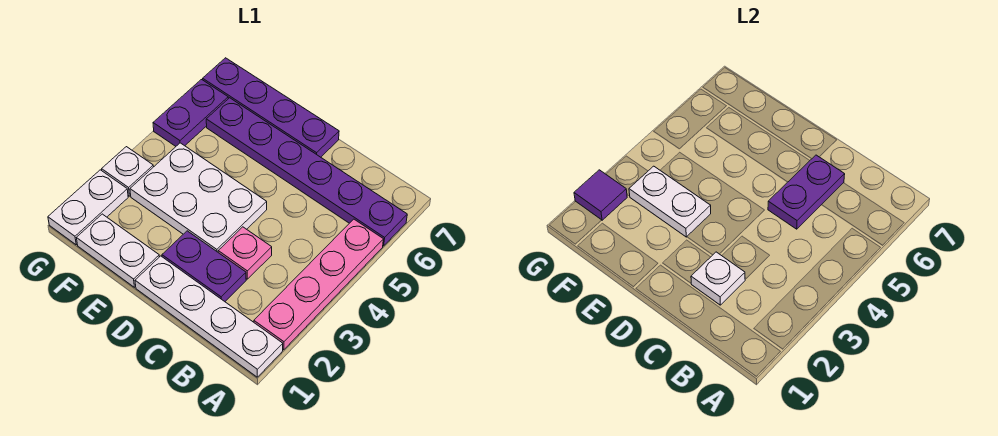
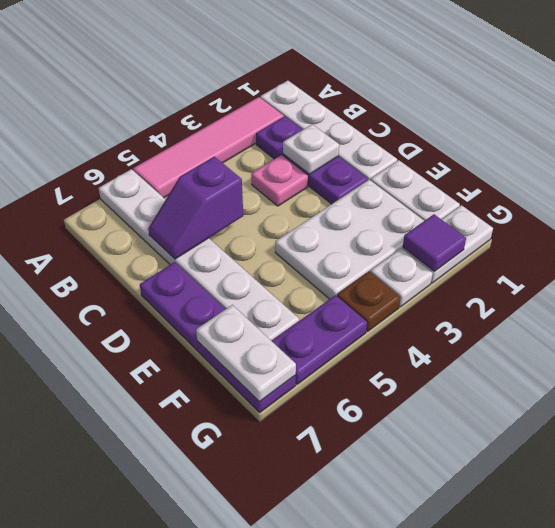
pink 1x4 plate [254,219,383,350] -> pink 1x4 tile [133,97,284,198]
purple 1x6 plate [206,98,407,246] -> white 1x6 plate [99,169,299,341]
purple 1x2 plate [162,231,246,301] -> purple 1x3 plate [256,116,368,204]
purple 1x2 plate [768,155,845,229] -> purple 1x2 slope [148,157,243,259]
white 2x3 plate [130,143,267,252] -> white 2x3 plate turned to [275,180,424,299]
white 1x2 plate [629,166,711,237] -> white 1x2 plate moved to [196,305,296,402]
none -> brown 1x1 plate [337,272,401,331]

